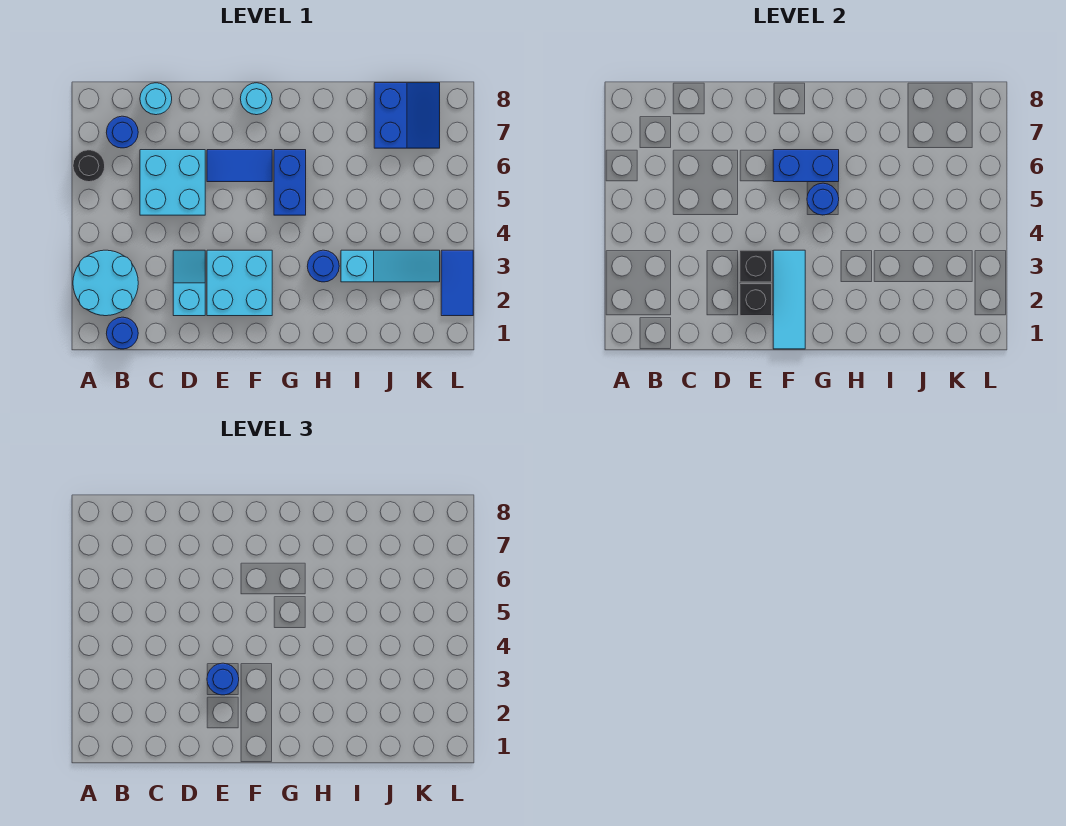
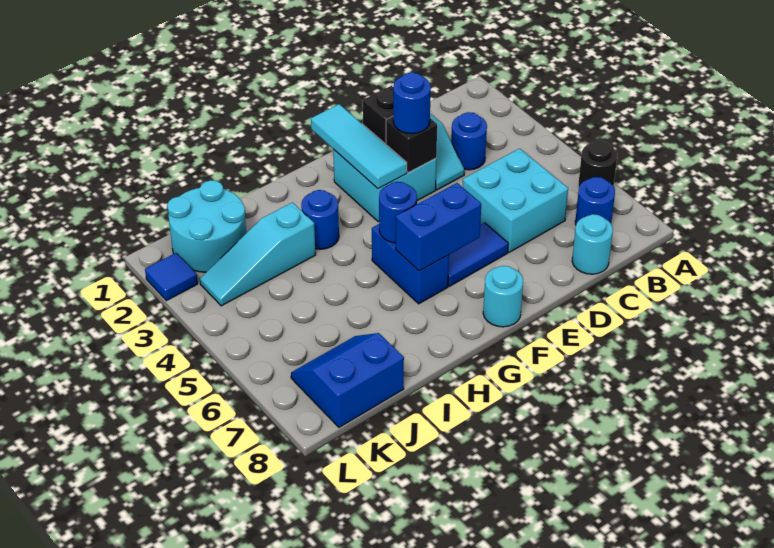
cyan 2x2 round brick [73,250,138,316] -> cyan 2x2 round brick moved to [167,180,246,272]
blue 1x1 round brick [106,317,138,349] -> blue 1x1 round brick moved to [451,112,487,170]
blue 2x2 slope [374,83,440,148] -> blue 2x2 slope turned to [291,333,404,427]
blue 1x2 tile [441,250,473,316] -> blue 1x1 tile [145,253,198,301]

